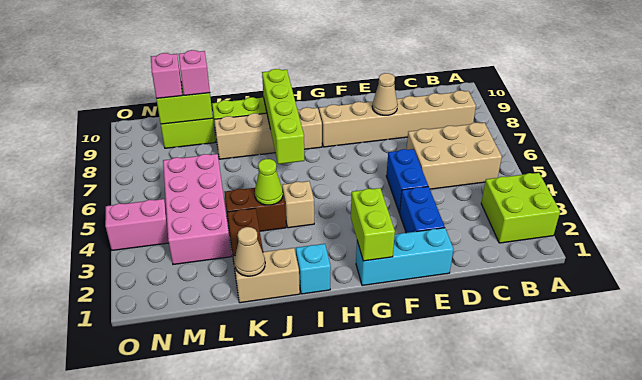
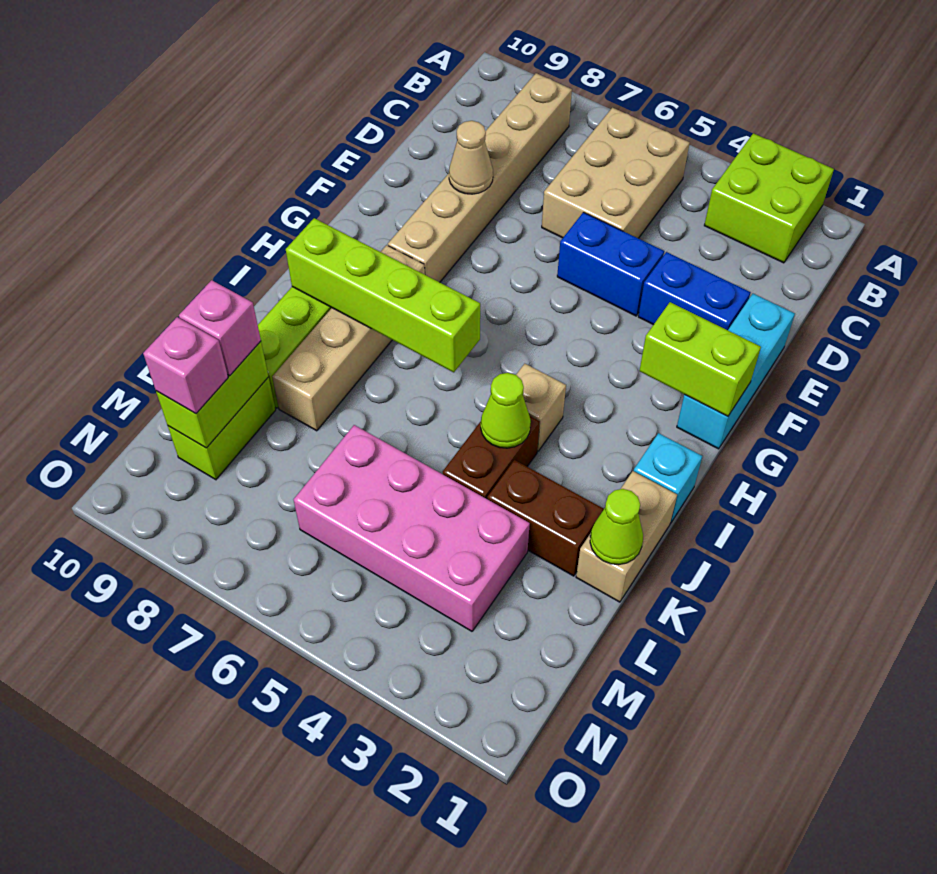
tan 1x1 cone [235,227,265,276] -> lime 1x1 cone [590,489,643,565]
pink 1x2 brick [105,199,169,250] -> none

